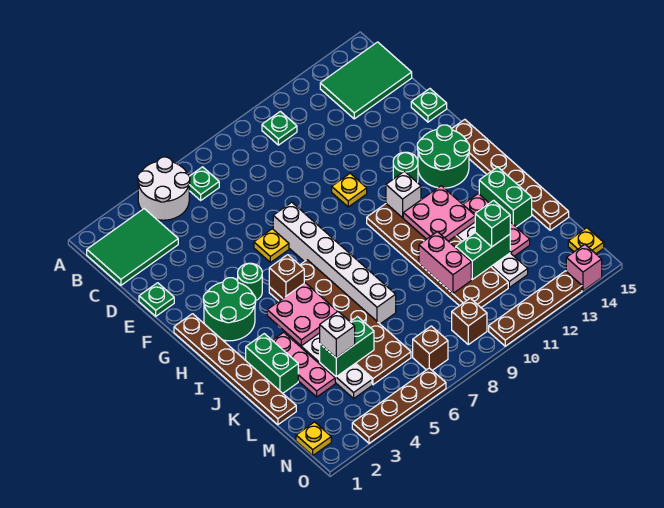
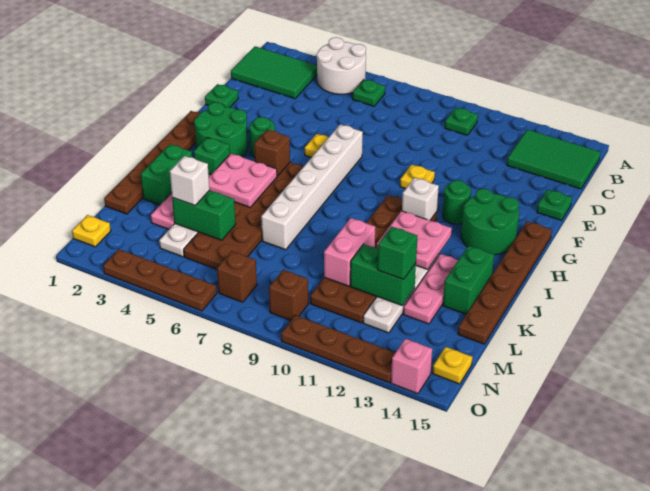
none -> green 1x1 brick [194,137,230,175]

